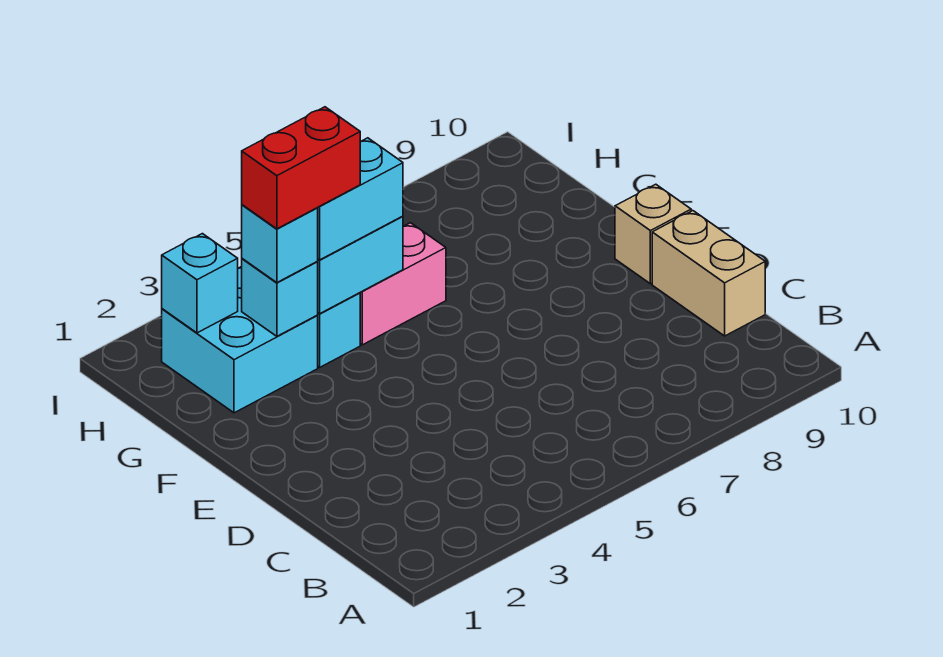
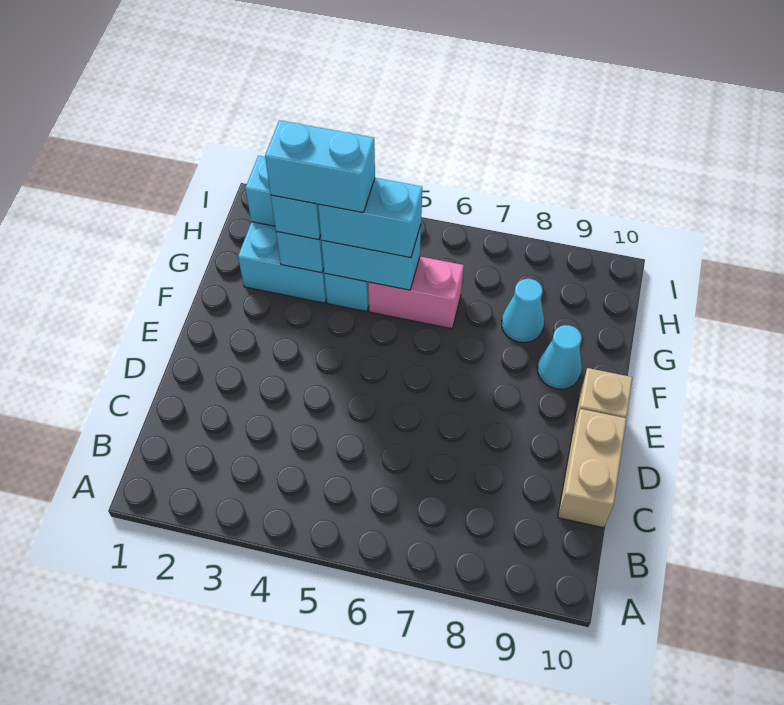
none -> cyan 1x1 cone [538,325,582,389]
red 1x2 brick [242,107,360,229] -> cyan 1x2 brick [265,120,375,213]
none -> cyan 1x1 cone [502,279,544,343]

